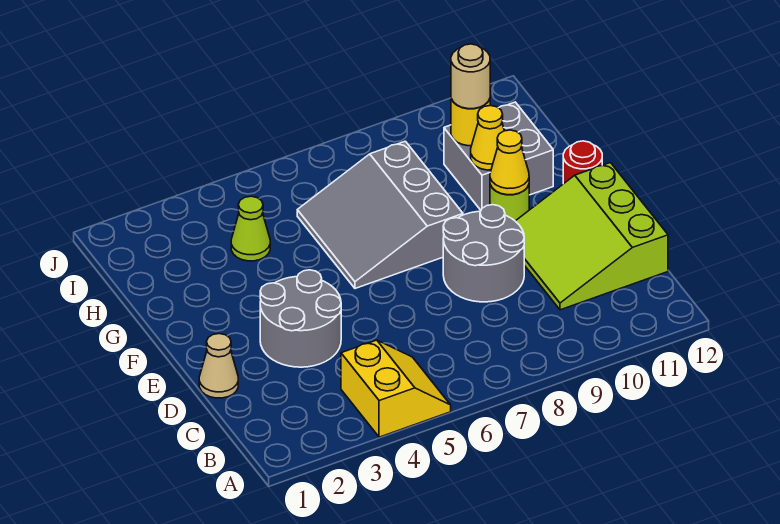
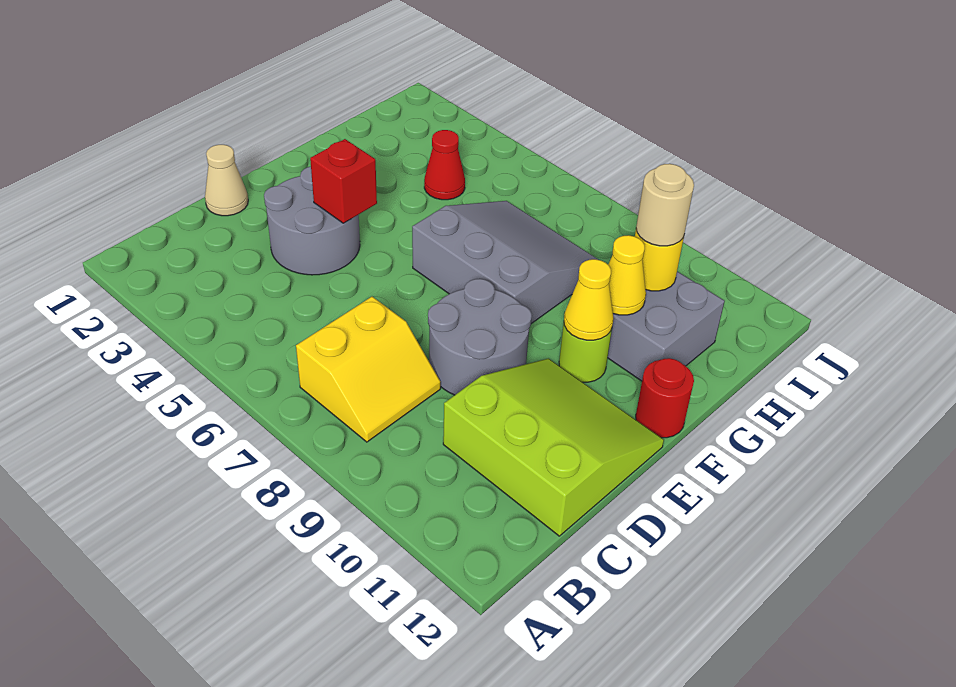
yellow 2x2 slope [341,340,451,437] -> yellow 2x2 slope moved to [296,297,441,442]
lime 3x3 slope [516,163,668,310] -> lime 3x3 slope turned to [443,358,664,536]
none -> red 1x1 brick [310,139,377,223]
grey 3x3 slope [297,141,463,288] -> grey 3x3 slope turned to [412,201,599,324]
lime 1x1 cone [231,196,270,261] -> red 1x1 cone [424,130,465,200]

